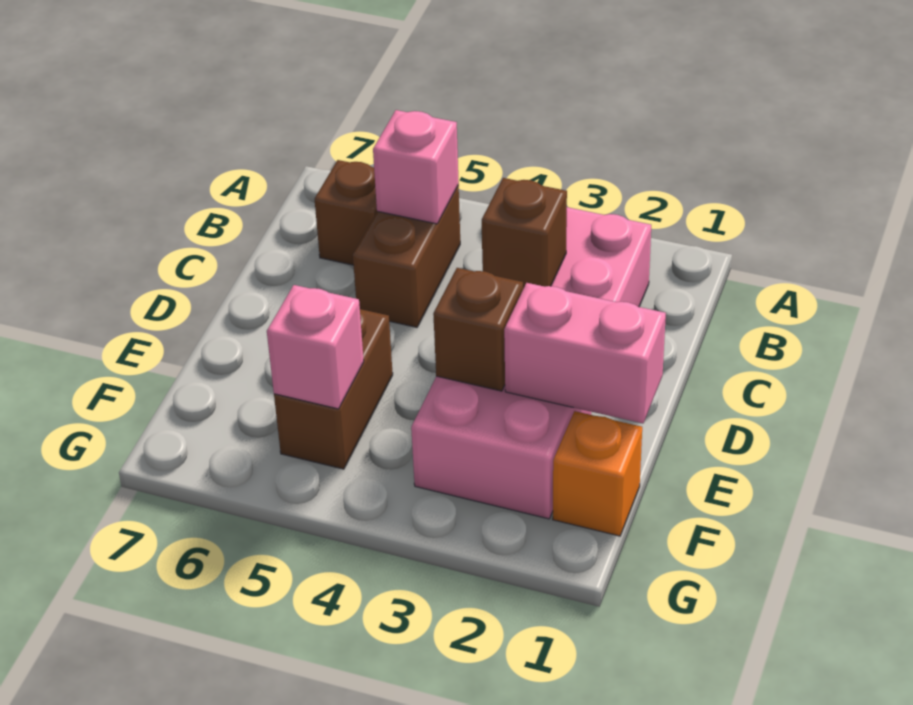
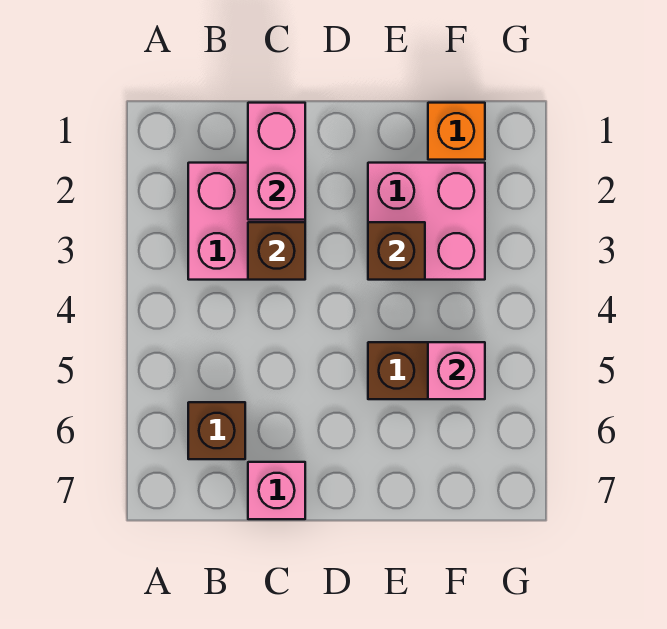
brown 1x2 brick [353,185,460,327] -> none
pink 1x1 brick [373,110,459,224] -> pink 1x1 brick moved to [248,462,305,519]
pink 1x2 brick [504,283,666,423] -> pink 1x2 brick moved to [248,103,305,220]

